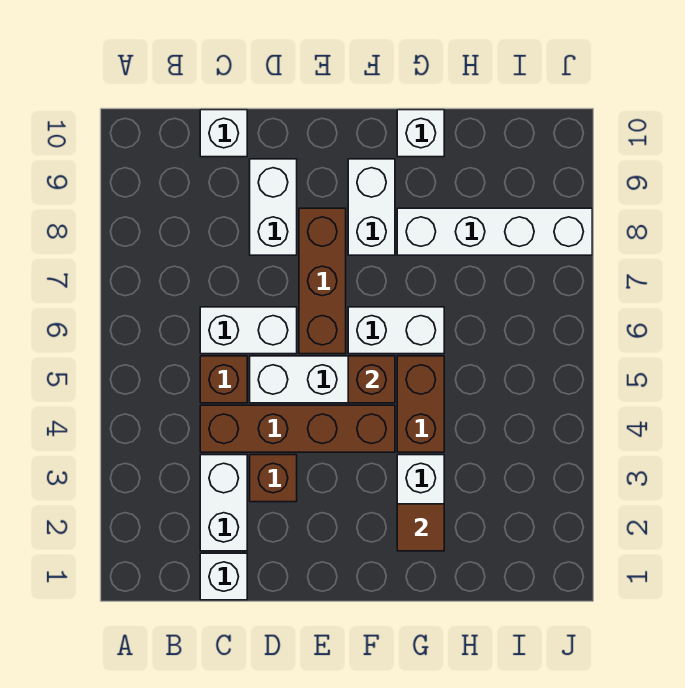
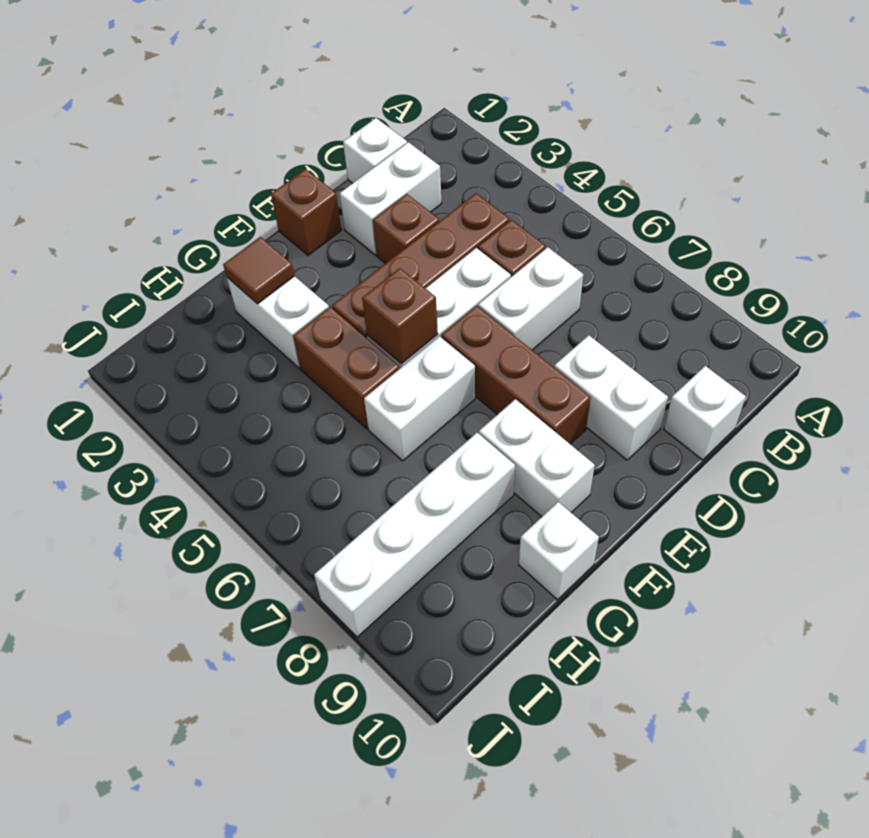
white 1x2 brick [200,455,247,551] -> white 1x2 brick turned to [340,142,442,255]
none -> brown 1x1 brick [271,169,341,255]

